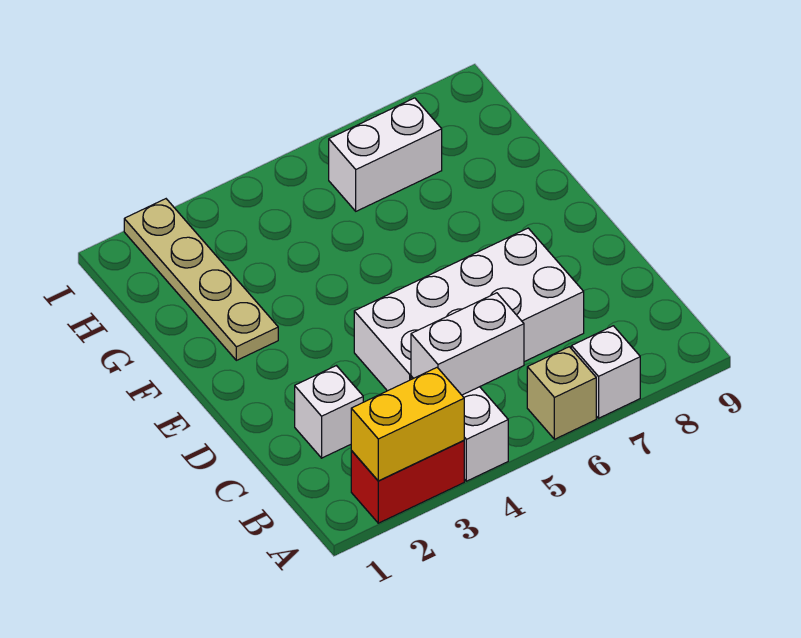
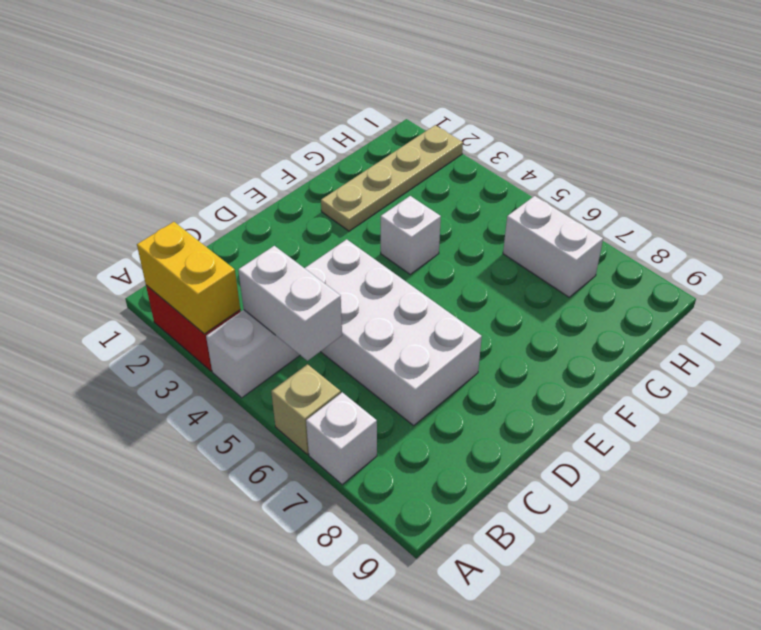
white 1x1 brick [295,366,363,458] -> white 1x1 brick moved to [381,196,441,274]

